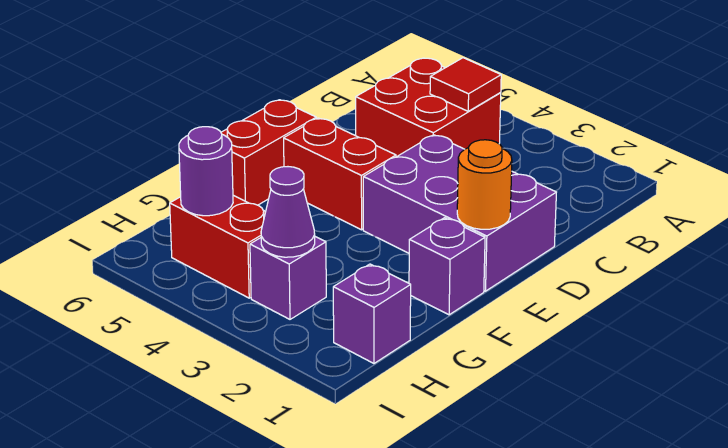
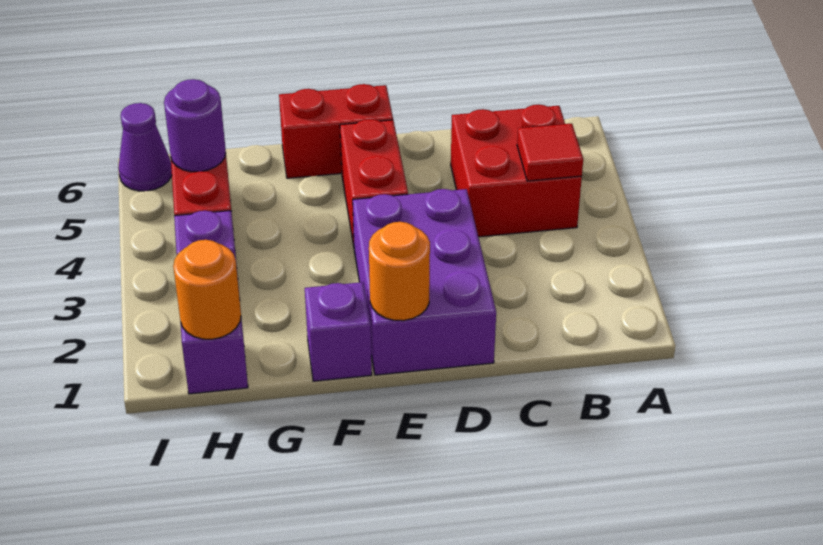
none -> orange 1x1 round brick [173,240,241,339]
purple 1x1 cone [261,167,315,257] -> purple 1x1 cone moved to [118,103,172,191]

